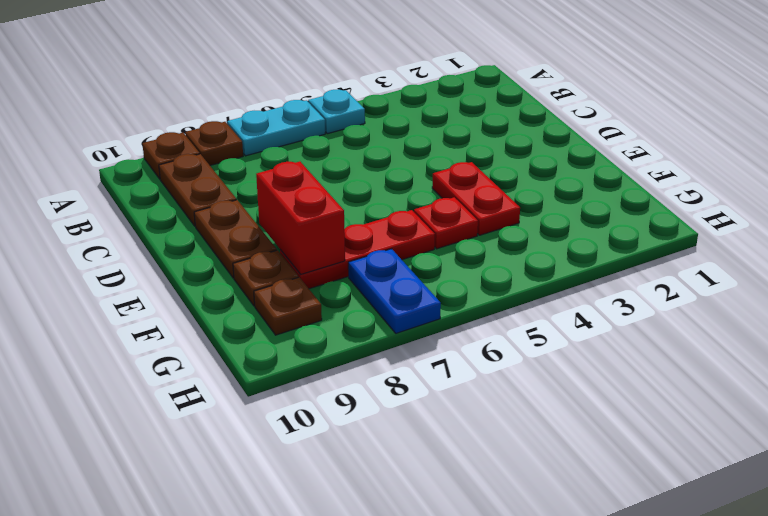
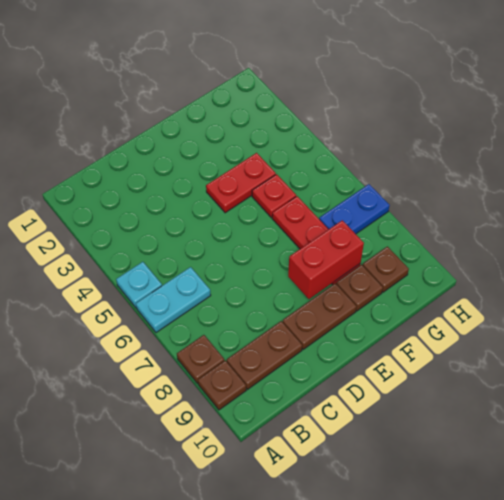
cyan 1x2 plate [227,100,325,156] -> cyan 1x2 plate turned to [136,267,211,333]

